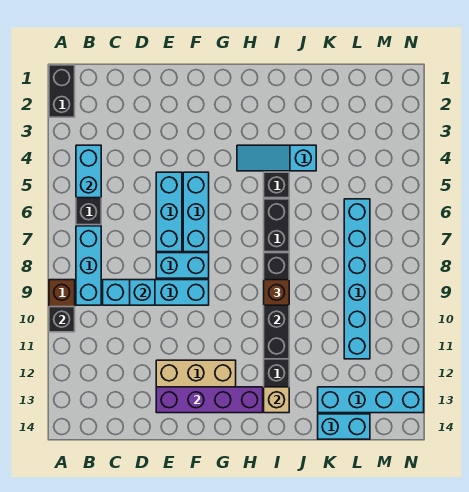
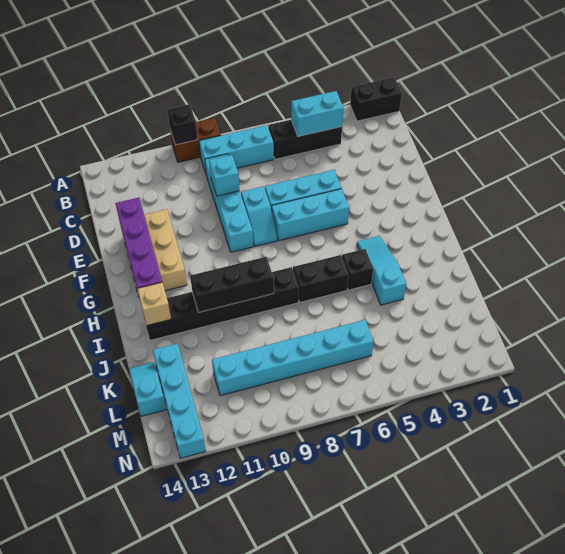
cyan 1x2 brick [156,253,209,278] -> cyan 1x2 slope [241,186,277,246]
brown 1x1 brick [264,280,289,305] -> none
cyan 1x2 brick [318,414,370,439] -> cyan 1x2 slope [129,362,166,416]

